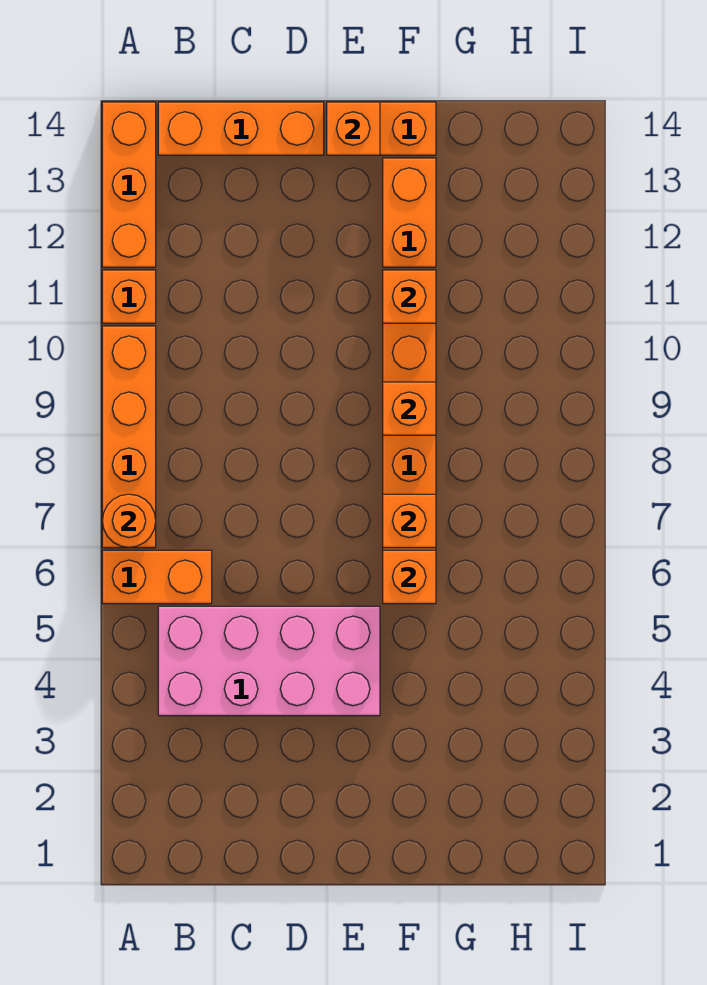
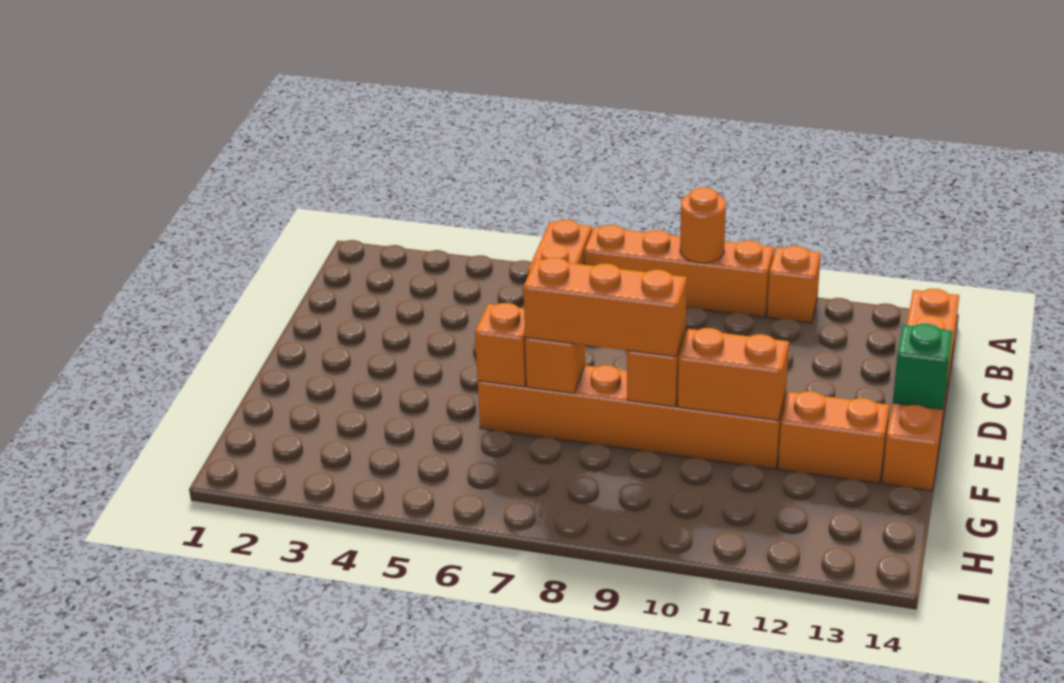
orange 1x1 round brick [102,494,156,548] -> orange 1x1 round brick moved to [680,187,726,263]
orange 1x3 brick [102,102,156,267] -> orange 1x3 brick moved to [523,258,687,357]
pink 2x4 brick [158,606,380,716] -> none
orange 1x1 brick [327,102,380,155] -> green 1x1 brick [893,324,953,410]
orange 1x1 brick [383,270,436,323] -> orange 1x2 brick [678,328,789,420]

